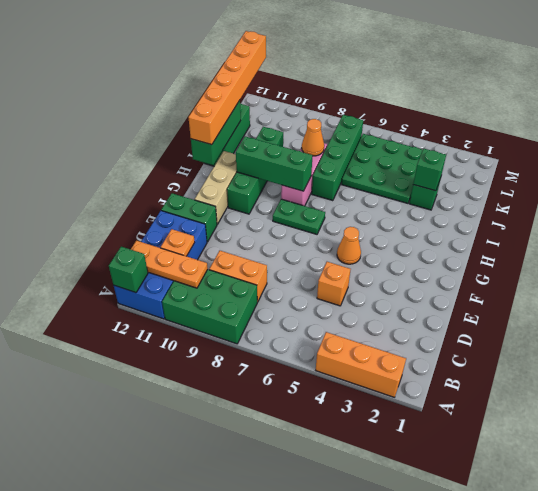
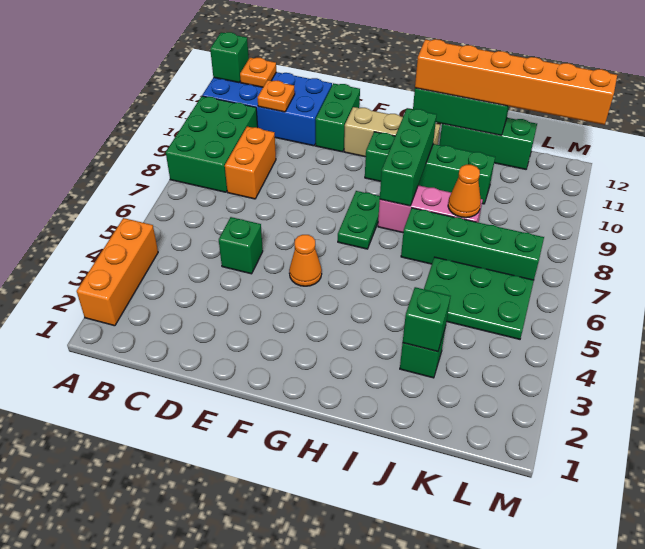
orange 1x3 plate [131,241,208,288] -> orange 1x1 plate [240,58,276,87]
orange 1x1 brick [317,262,351,306] -> green 1x1 brick [219,217,263,274]
green 3x3 plate [342,134,423,203] -> green 2x3 plate [424,257,534,339]

